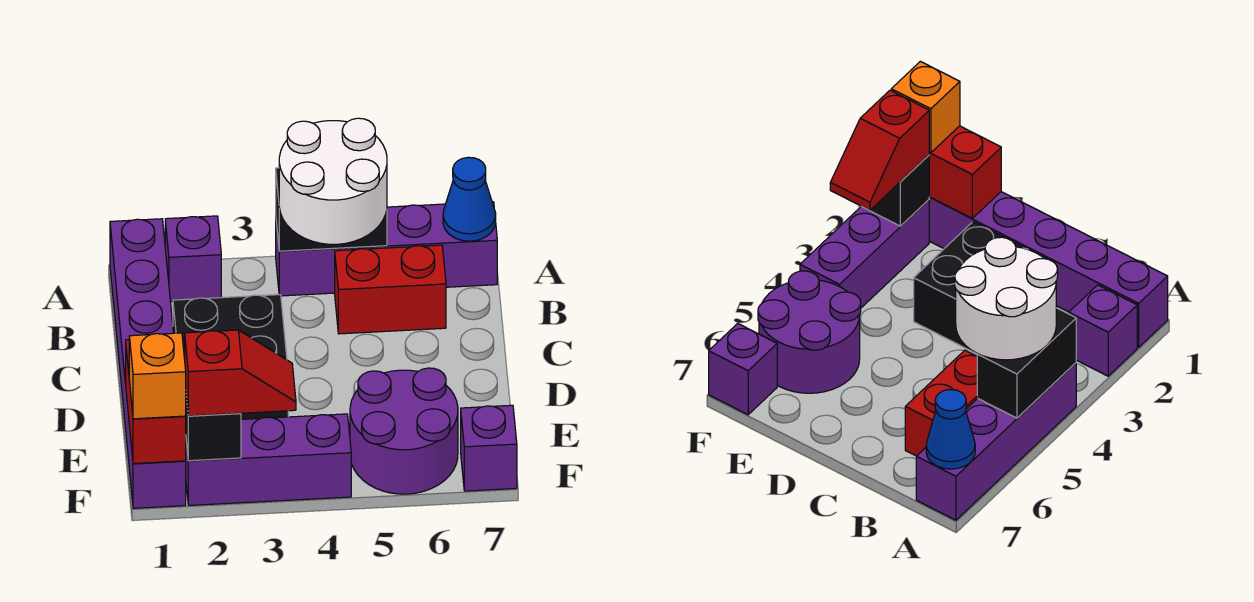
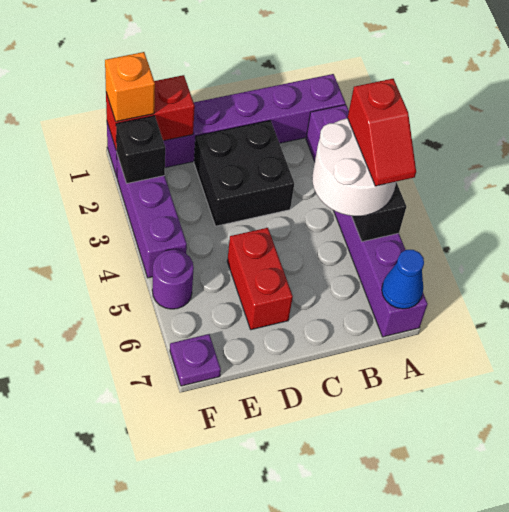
red 1x2 brick [335,245,446,334] -> red 1x2 brick moved to [227,228,293,330]
purple 2x2 round brick [350,368,458,494] -> purple 1x1 round brick [152,250,194,309]
red 1x2 slope [185,330,296,416] -> red 1x2 slope moved to [348,79,416,186]
purple 1x1 brick [461,405,517,491] -> purple 1x1 plate [170,334,221,386]

